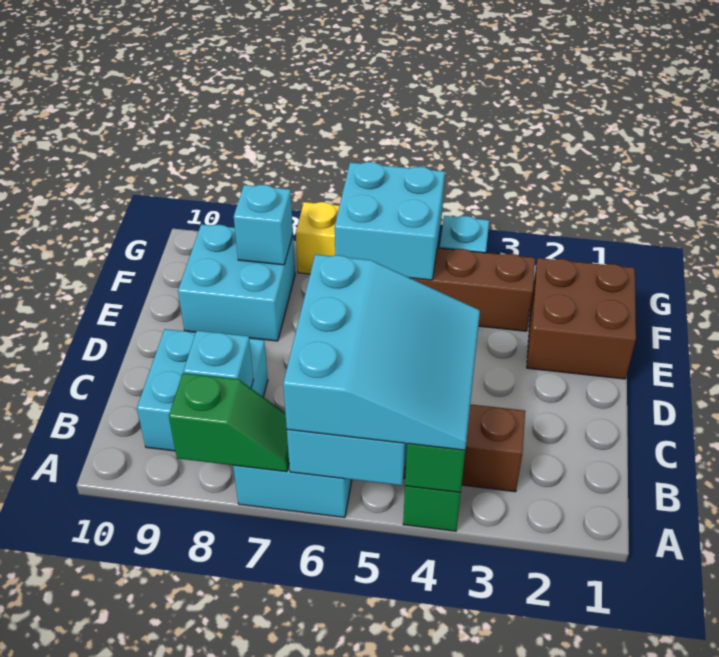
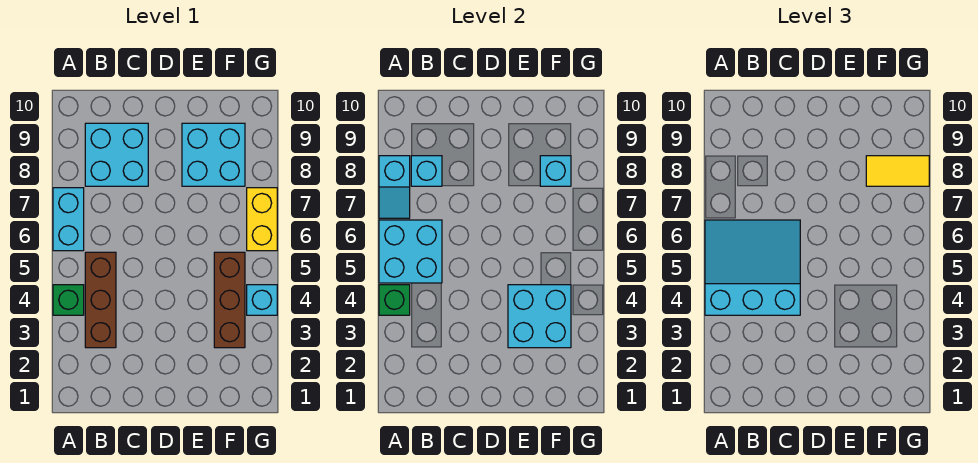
cyan 3x3 slope [283,254,480,450] -> cyan 3x3 slope turned to [705,220,800,315]
green 1x2 slope [169,373,289,472] -> cyan 1x2 slope [379,156,410,218]
brown 2x2 brick [527,258,636,379] -> none
cyan 2x2 brick [335,162,445,280] -> cyan 2x2 brick moved to [508,285,571,348]
none -> yellow 1x2 tile [866,156,929,186]

